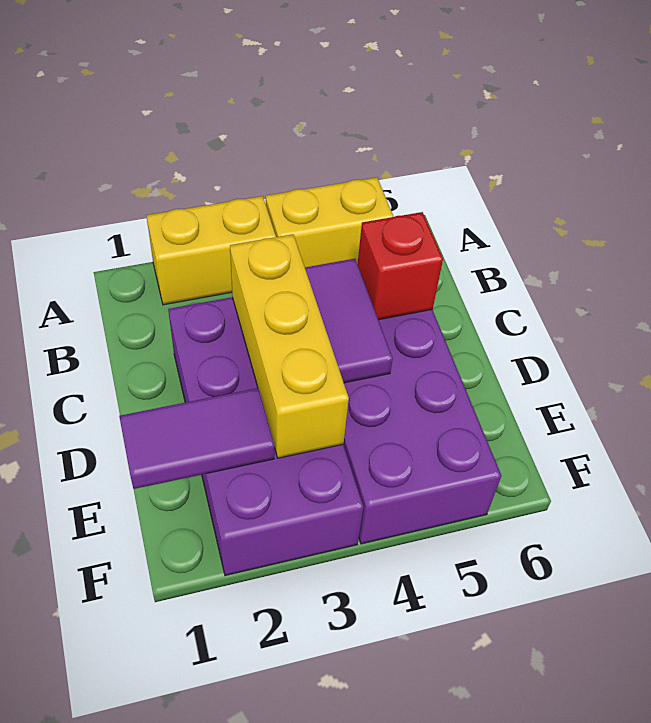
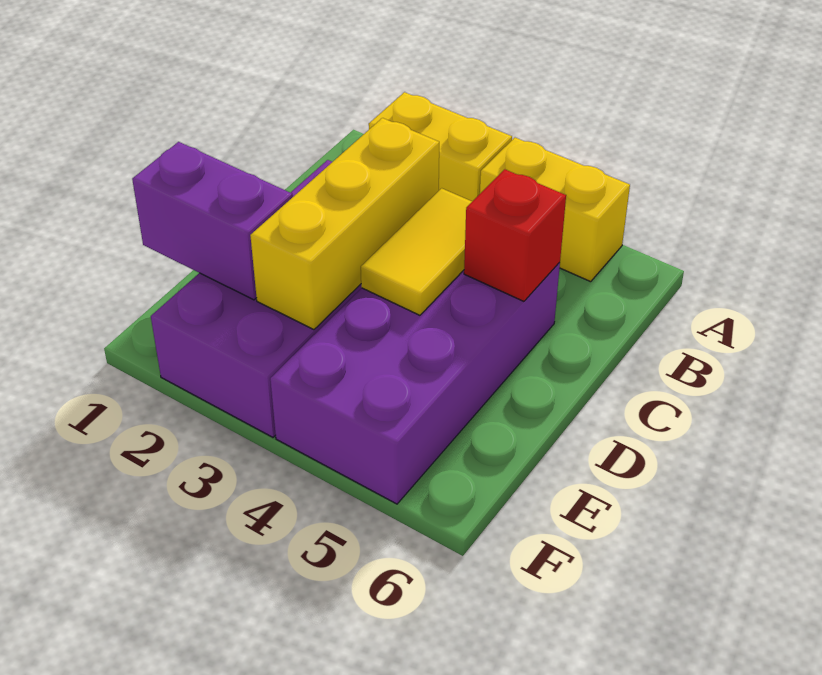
purple 1x2 tile [305,259,393,383] -> yellow 1x2 tile [361,188,472,315]
purple 1x2 tile [119,388,274,489] -> purple 1x2 brick [132,142,293,300]

